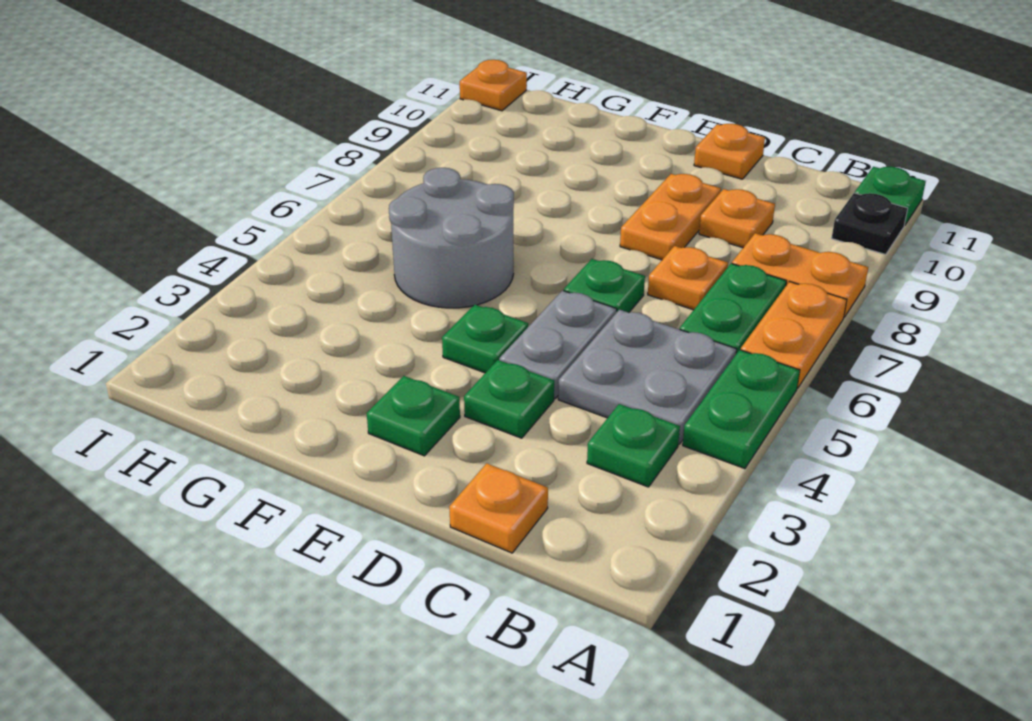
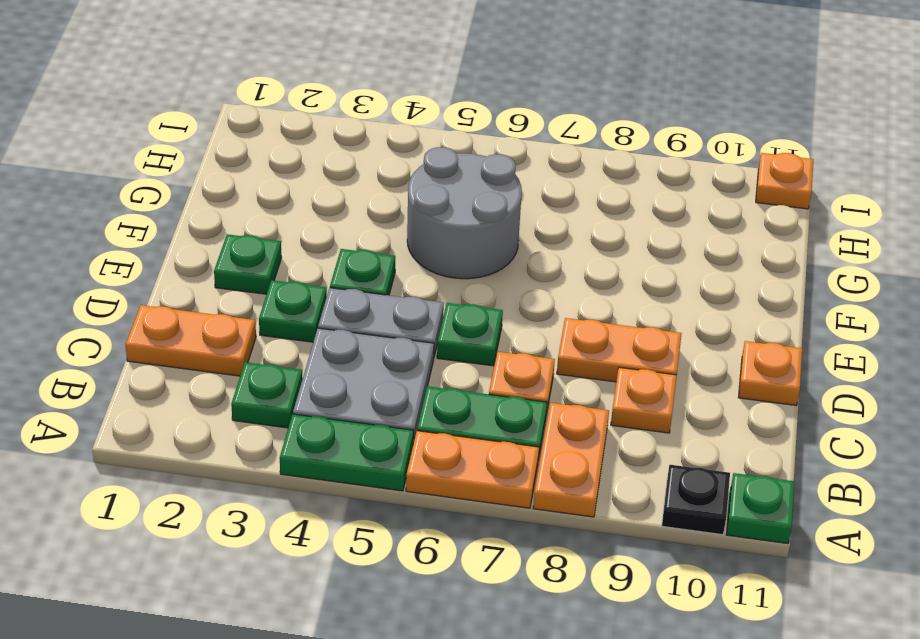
orange 1x1 plate [449,463,548,553] -> orange 1x2 plate [126,305,256,376]

